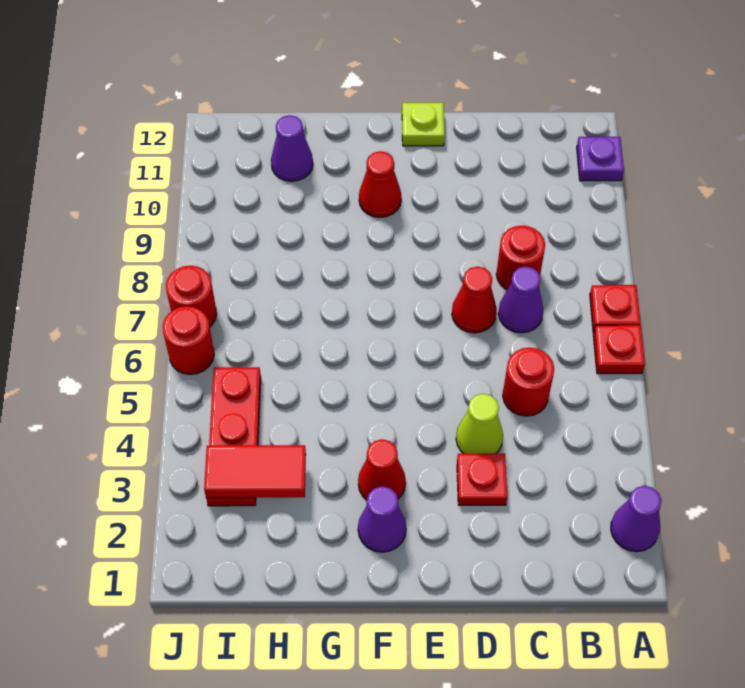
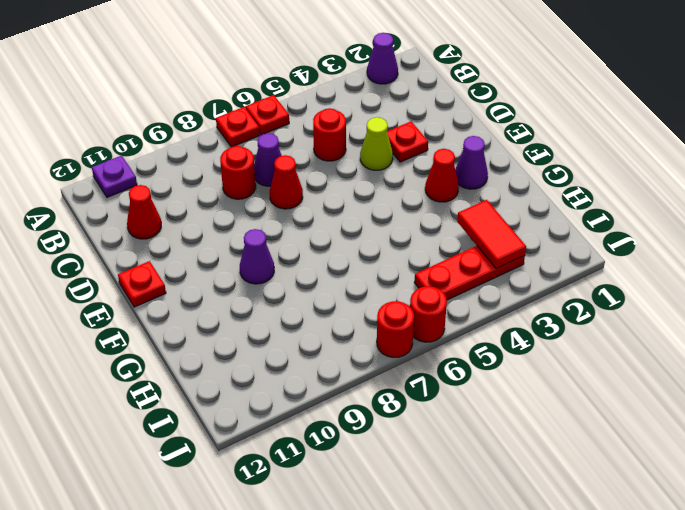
lime 1x1 plate [402,103,445,146] -> red 1x1 plate [118,261,166,307]
red 1x1 cone [359,151,401,217] -> red 1x1 cone moved to [127,185,161,239]
purple 1x1 cone [271,115,313,181] -> purple 1x1 cone moved to [240,229,274,284]

